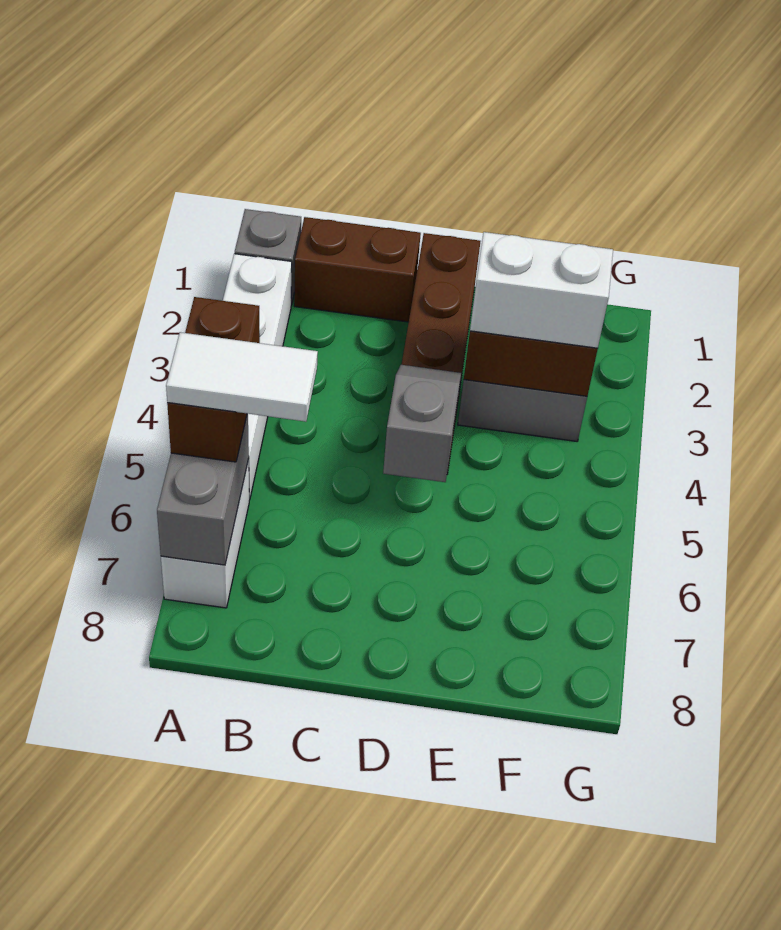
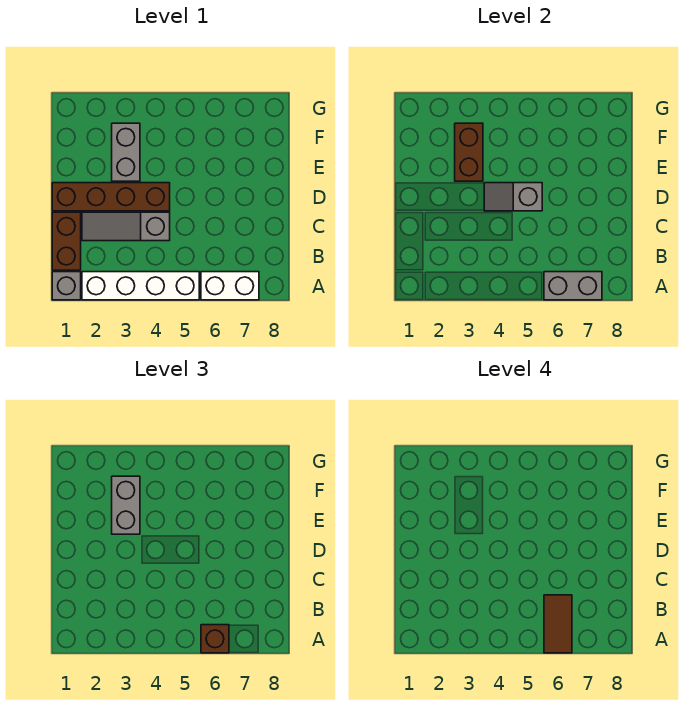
brown 1x2 brick [167,297,260,462] -> brown 1x1 brick [201,625,229,653]
white 1x2 tile [166,332,318,422] -> brown 1x2 tile [544,595,572,653]
none -> grey 1x3 slope [82,212,170,241]
white 1x2 brick [470,232,613,348] -> grey 1x2 brick [112,476,140,534]

